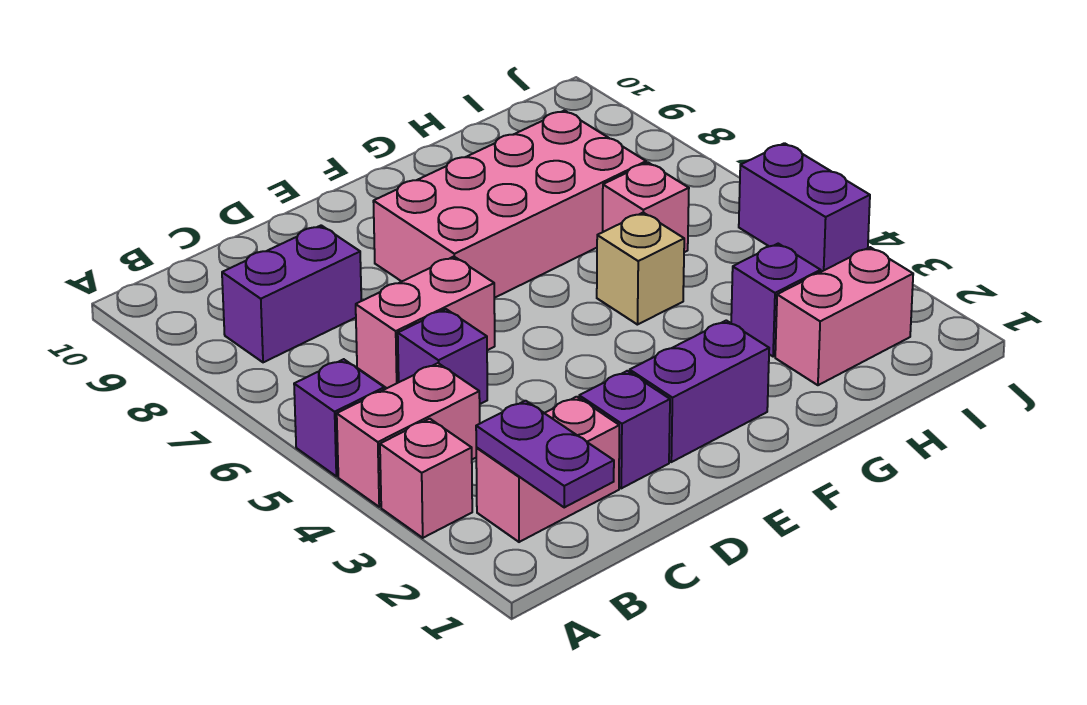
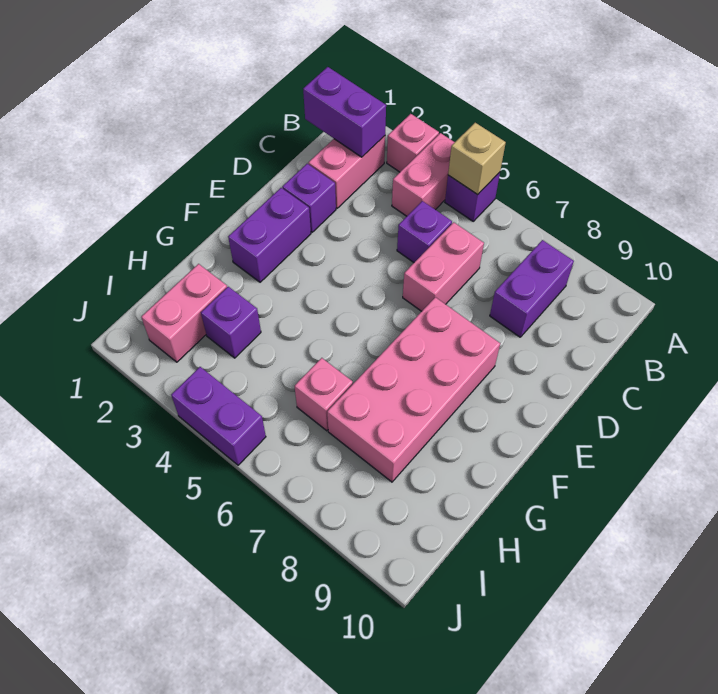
purple 1x2 plate [476,401,614,507] -> purple 1x2 brick [303,67,386,157]
tan 1x1 brick [597,213,684,325] -> tan 1x1 brick moved to [448,123,506,195]

